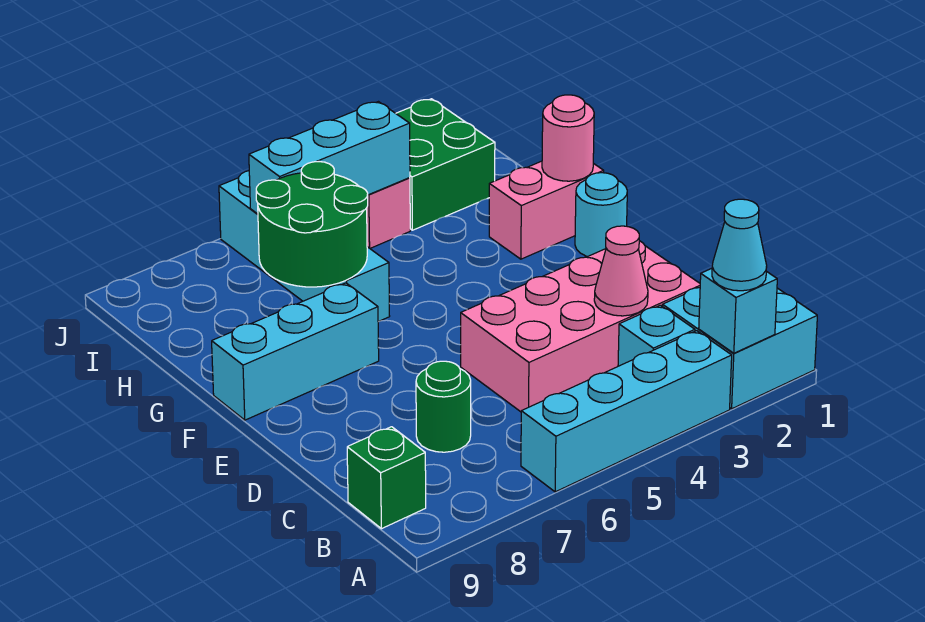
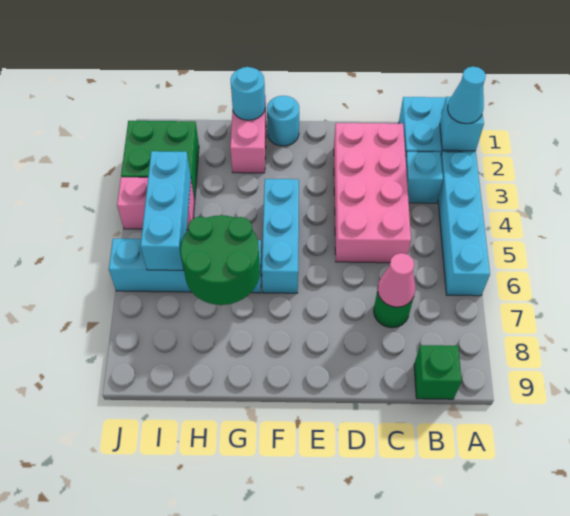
pink 1x1 cone [594,226,648,316] -> pink 1x1 cone moved to [378,253,416,307]
cyan 1x3 brick [212,283,379,420] -> cyan 1x3 brick moved to [262,179,299,293]
pink 1x1 round brick [542,95,594,181] -> cyan 1x1 round brick [231,67,265,120]

